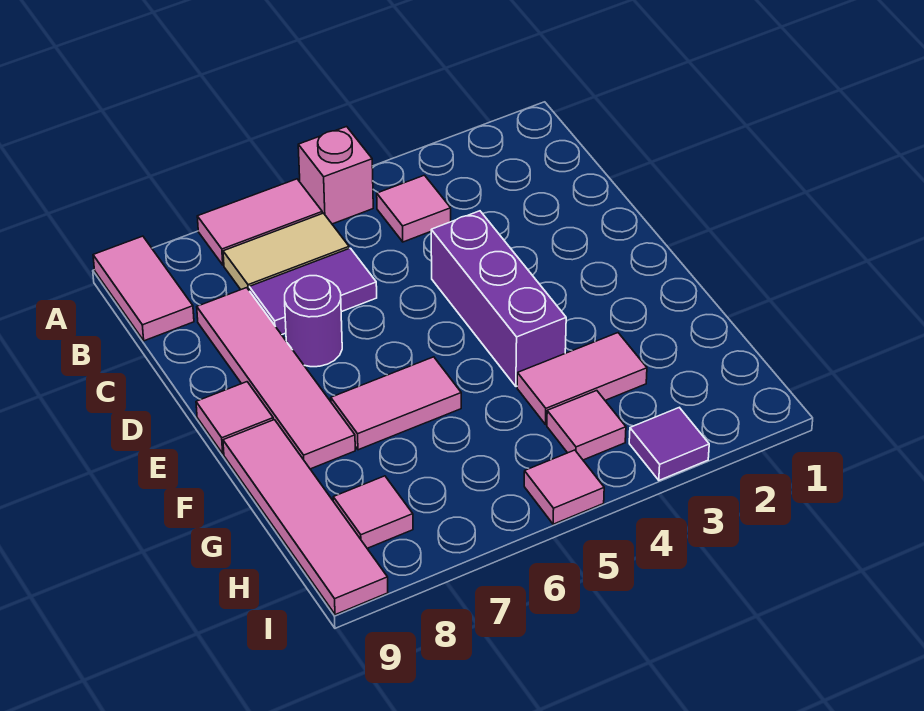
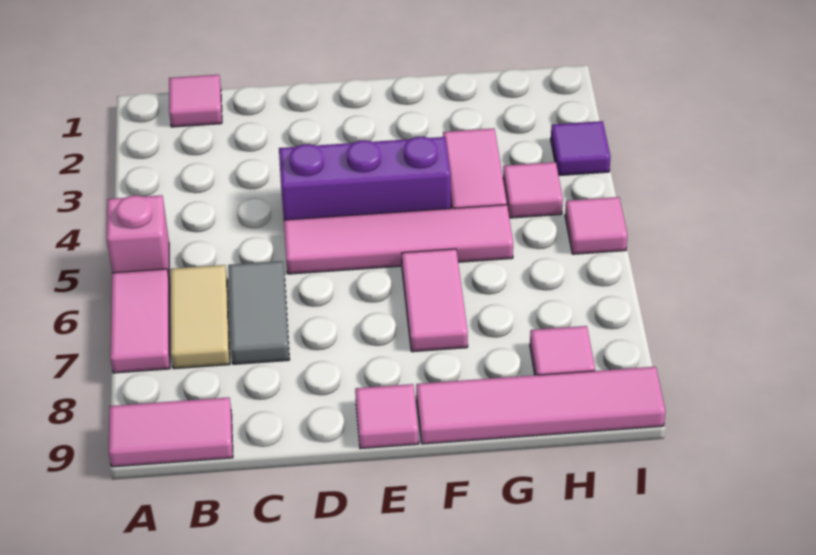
pink 1x1 tile [377,175,451,242] -> pink 1x1 tile moved to [169,75,222,127]
purple 1x2 tile [249,248,377,335] -> grey 1x2 tile [228,261,289,364]
pink 1x4 tile [197,288,355,469] -> pink 1x4 tile moved to [284,205,513,274]
purple 1x1 round brick [285,276,342,367] -> none

